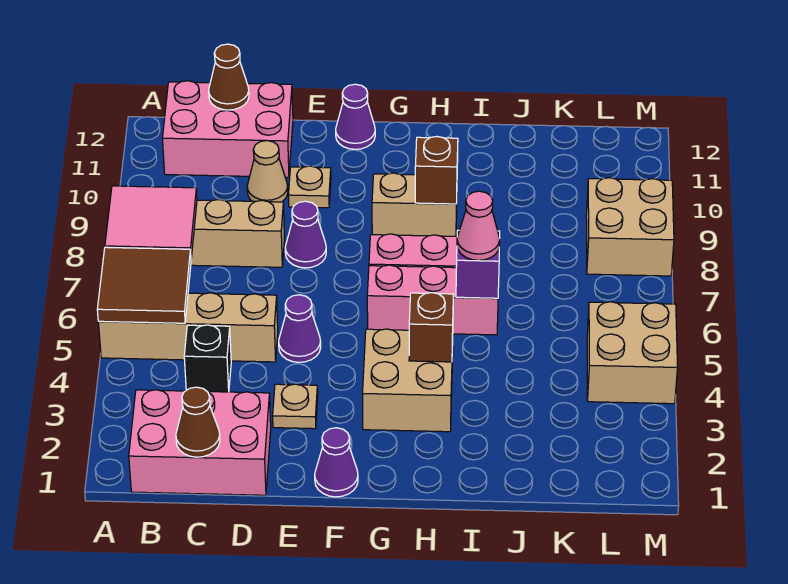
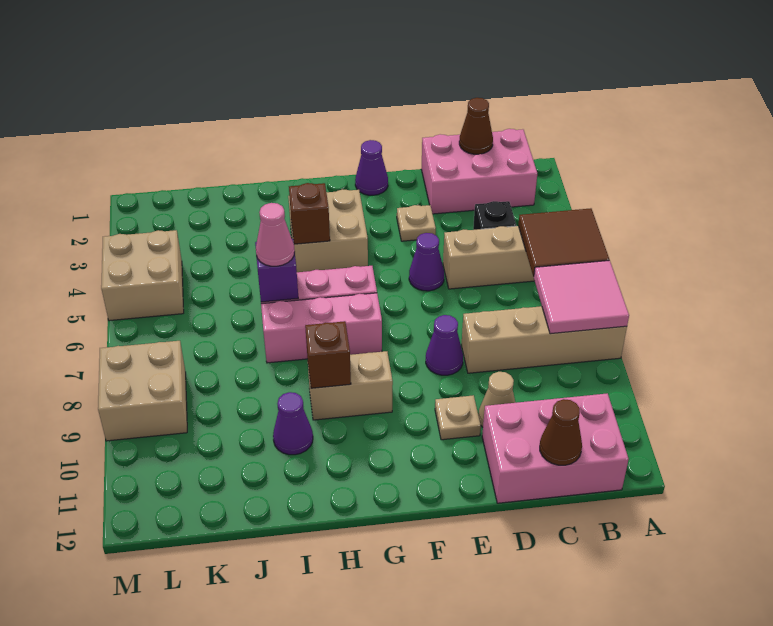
purple 1x1 cone [336,84,375,149] -> purple 1x1 cone moved to [273,392,313,455]

